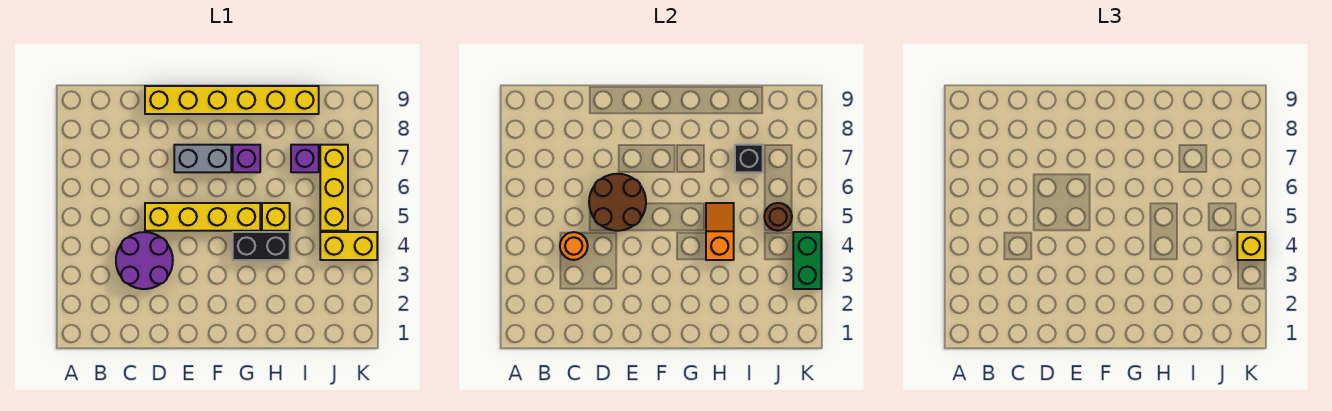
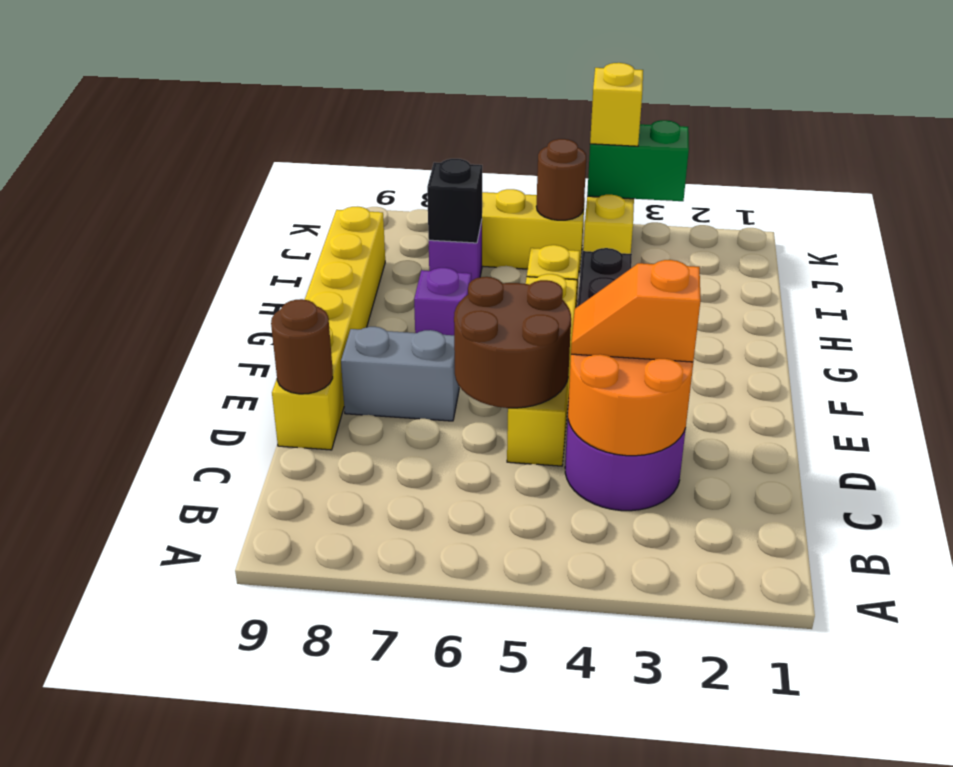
orange 1x1 round brick [560,232,588,260] -> orange 2x2 round brick [568,354,693,456]
none -> brown 1x1 round brick [271,299,333,394]
grey 1x2 brick [174,145,231,172] -> grey 1x2 brick turned to [341,327,459,421]
orange 1x2 slope [706,203,734,260] -> orange 1x2 slope moved to [571,260,701,362]

